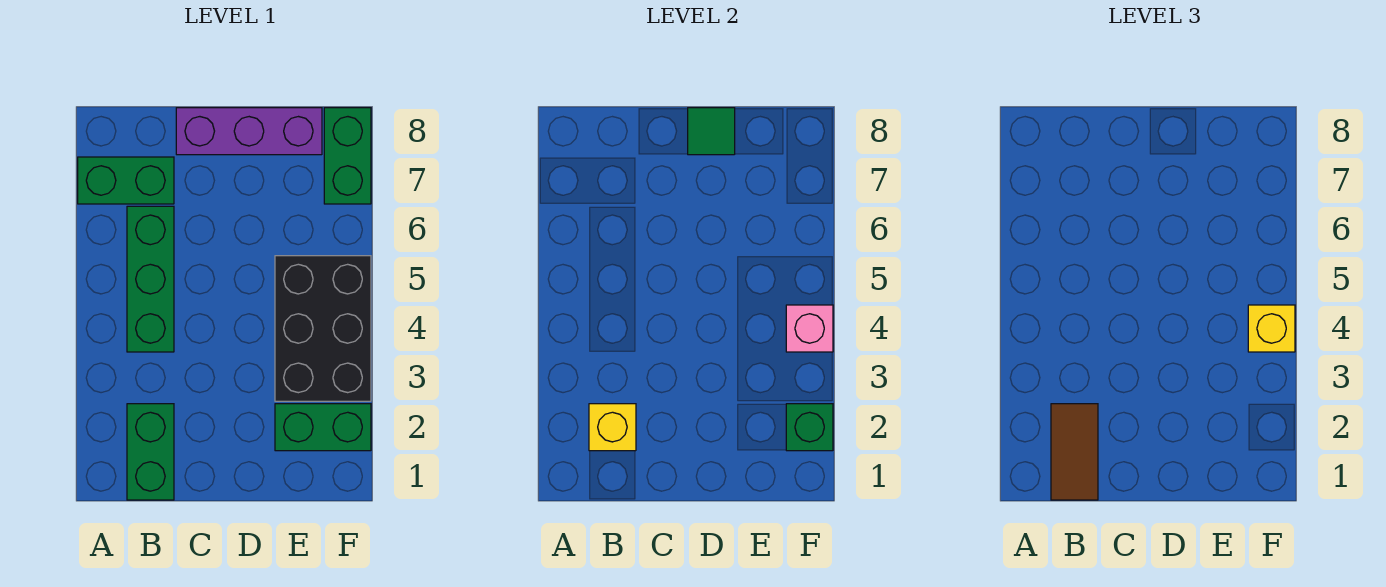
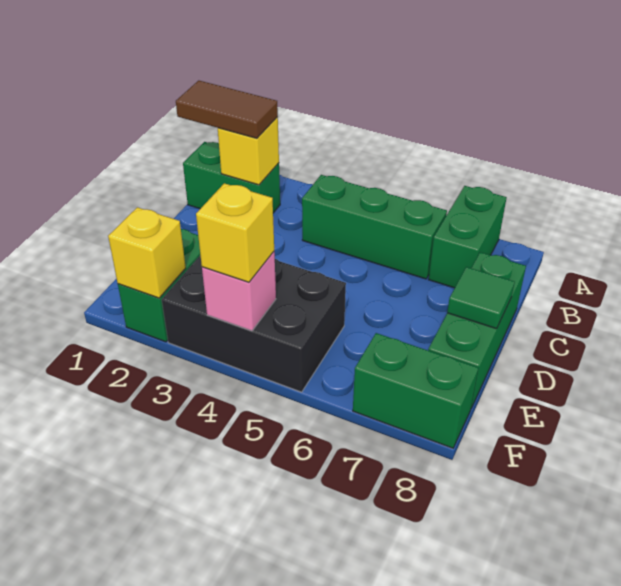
purple 1x3 brick [176,108,322,155] -> green 1x3 brick [428,252,526,408]
green 1x1 brick [786,404,833,451] -> yellow 1x1 brick [108,207,186,298]

